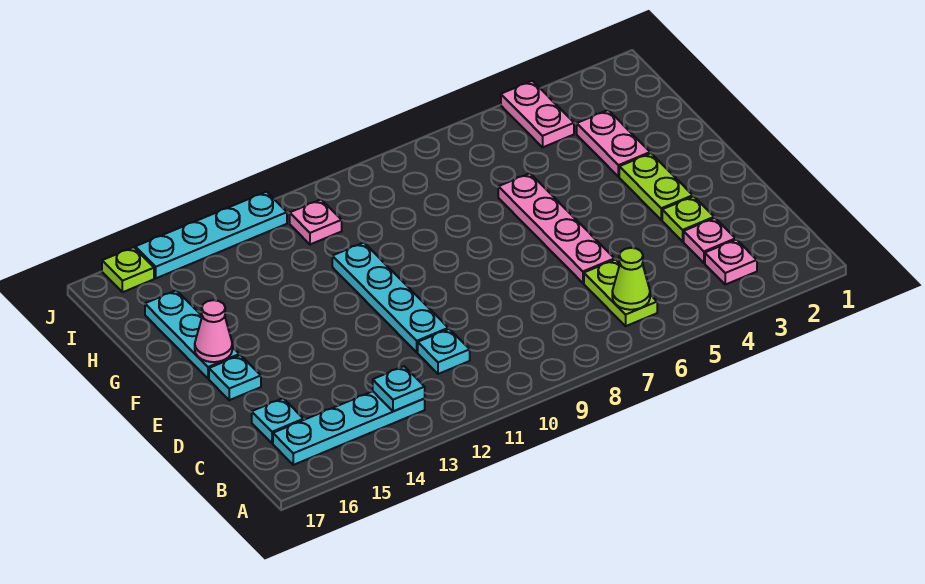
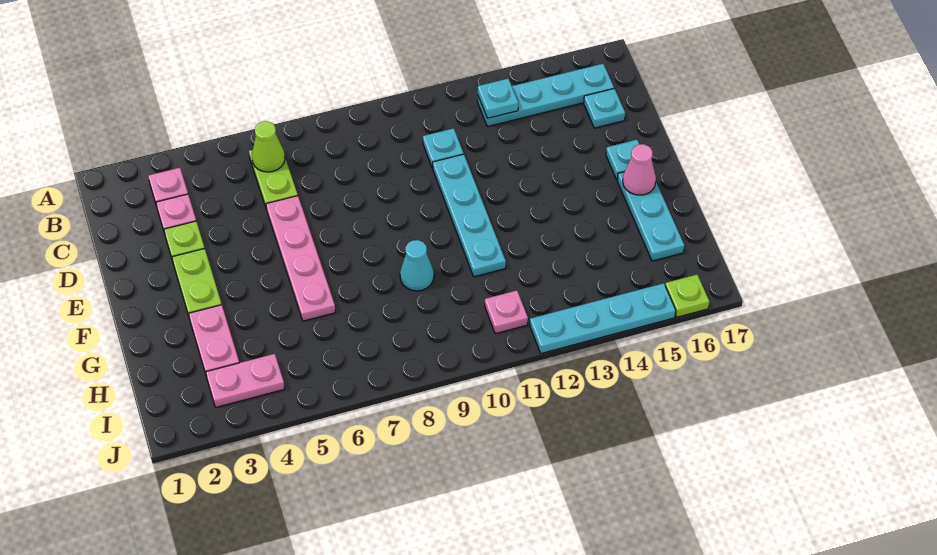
none -> cyan 1x1 cone [400,240,434,291]
pink 1x2 plate [501,81,574,147] -> pink 1x2 plate turned to [206,354,285,407]

